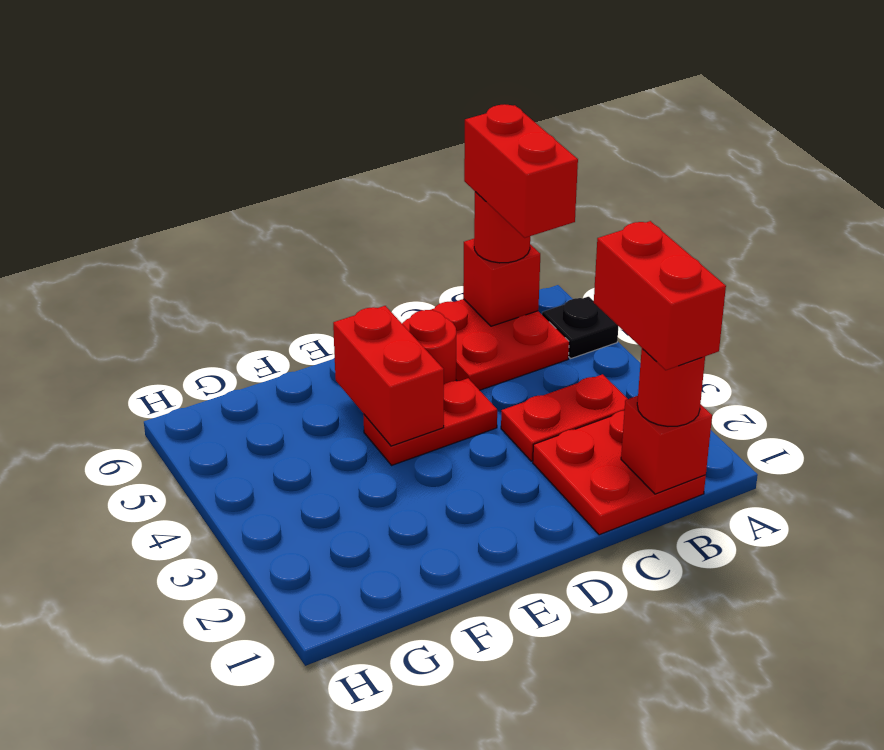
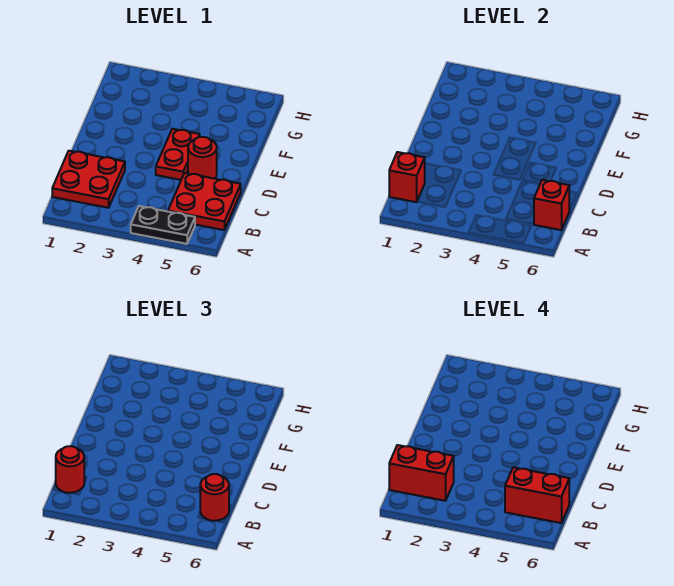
black 1x1 plate [542,297,618,358] -> black 1x2 plate [131,206,195,244]
red 1x2 plate [501,374,627,461] -> none
red 1x2 brick [333,306,444,446] -> none

